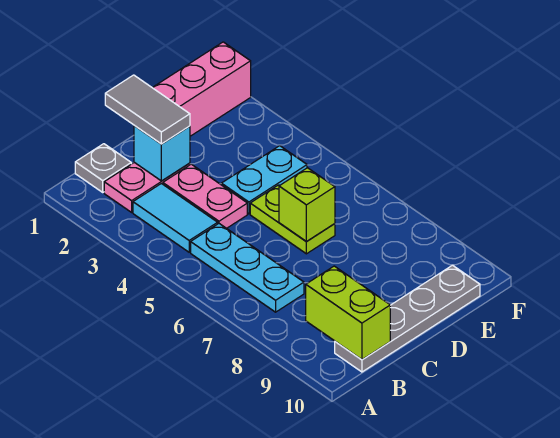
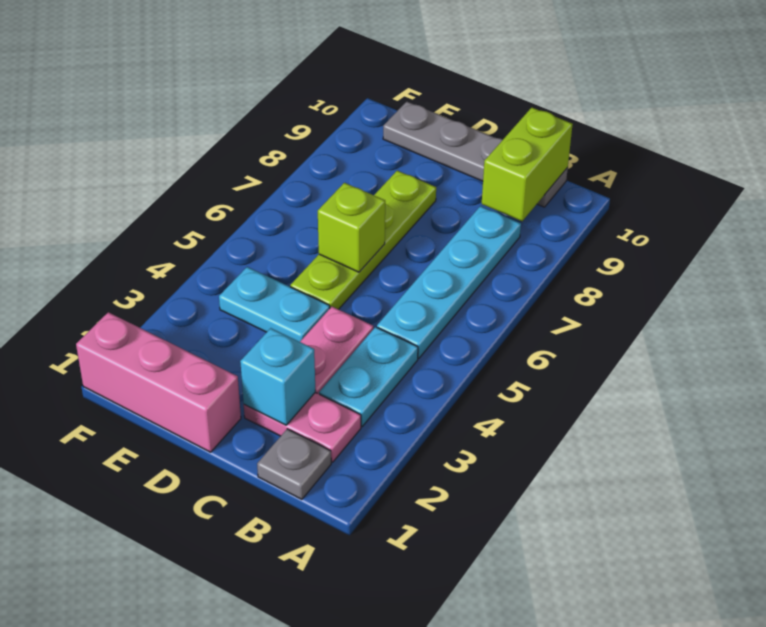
cyan 1x2 tile [133,184,218,252] -> cyan 1x2 plate [319,327,418,426]
cyan 1x3 plate [191,224,304,312] -> cyan 1x4 plate [377,206,521,359]
grey 1x2 tile [105,75,190,144] -> none
lime 1x2 plate [250,185,335,254] -> lime 1x4 plate [290,170,436,309]

